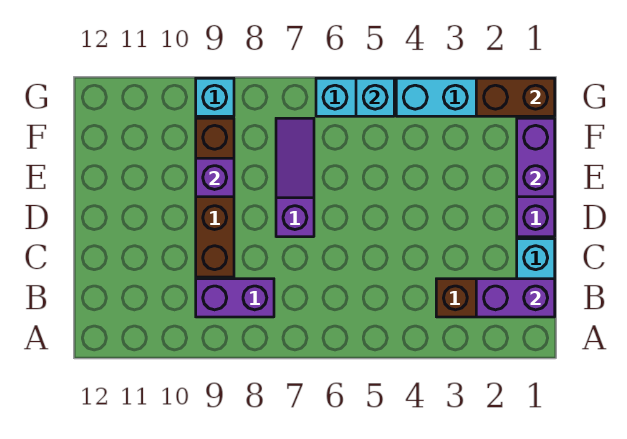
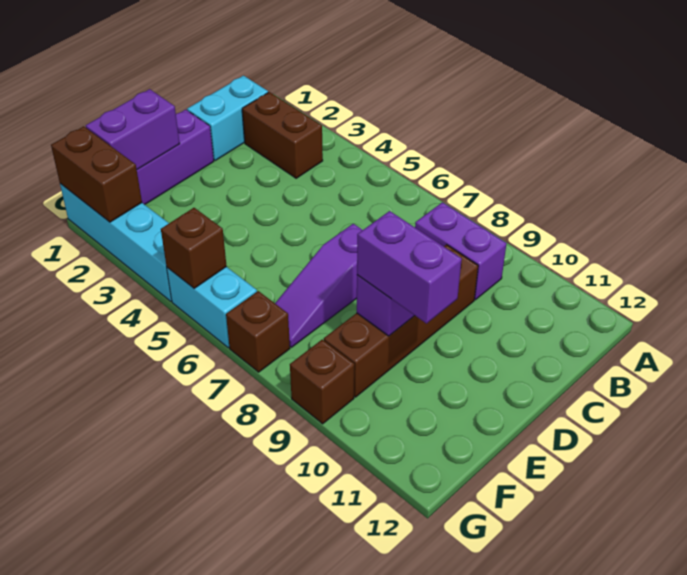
purple 1x2 brick [476,279,555,317] -> purple 1x2 brick moved to [357,211,462,323]
cyan 1x1 brick [356,78,394,116] -> brown 1x1 brick [161,208,227,288]
none -> brown 1x1 brick [226,291,290,372]
cyan 1x1 brick [196,78,234,116] -> brown 1x1 brick [290,340,354,424]

